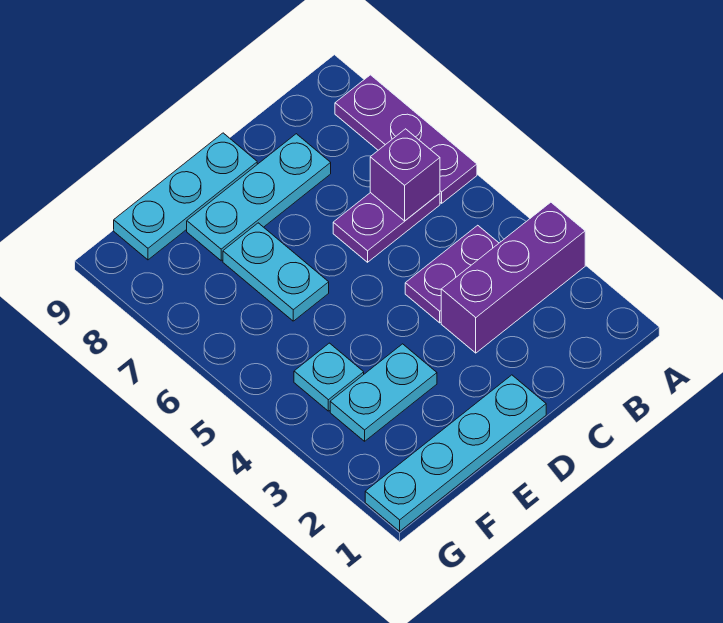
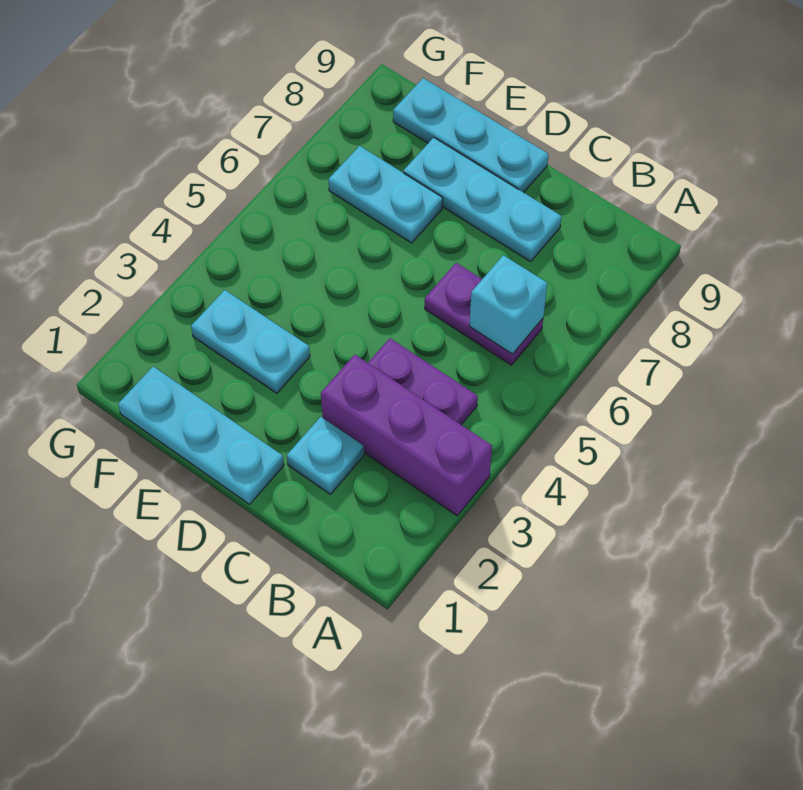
purple 1x3 plate [335,75,477,203] -> none
purple 1x1 brick [370,129,440,221] -> cyan 1x1 brick [469,255,547,354]
cyan 1x4 plate [365,375,546,531] -> cyan 1x3 plate [118,366,284,504]
cyan 1x2 plate [223,223,329,321] -> cyan 1x2 plate turned to [328,146,443,243]
cyan 1x1 plate [294,343,364,411] -> cyan 1x1 plate moved to [287,417,364,494]

